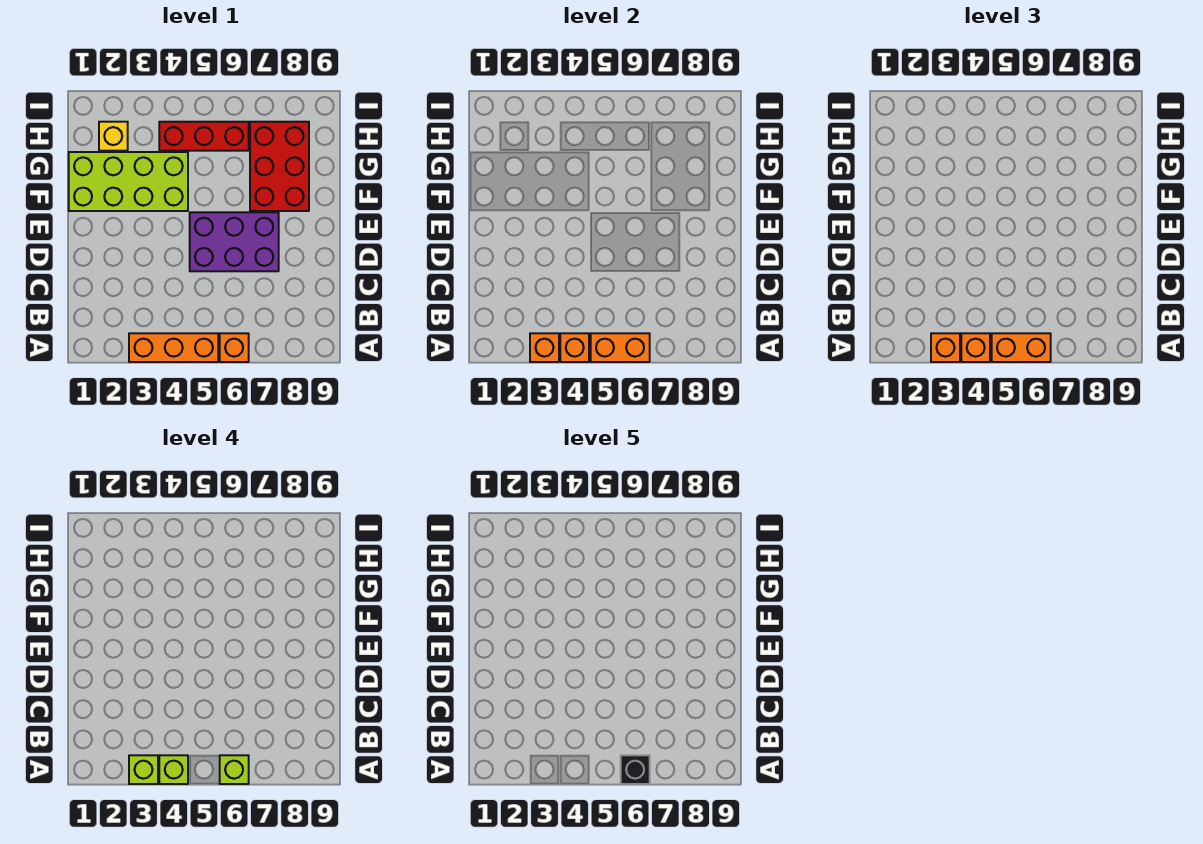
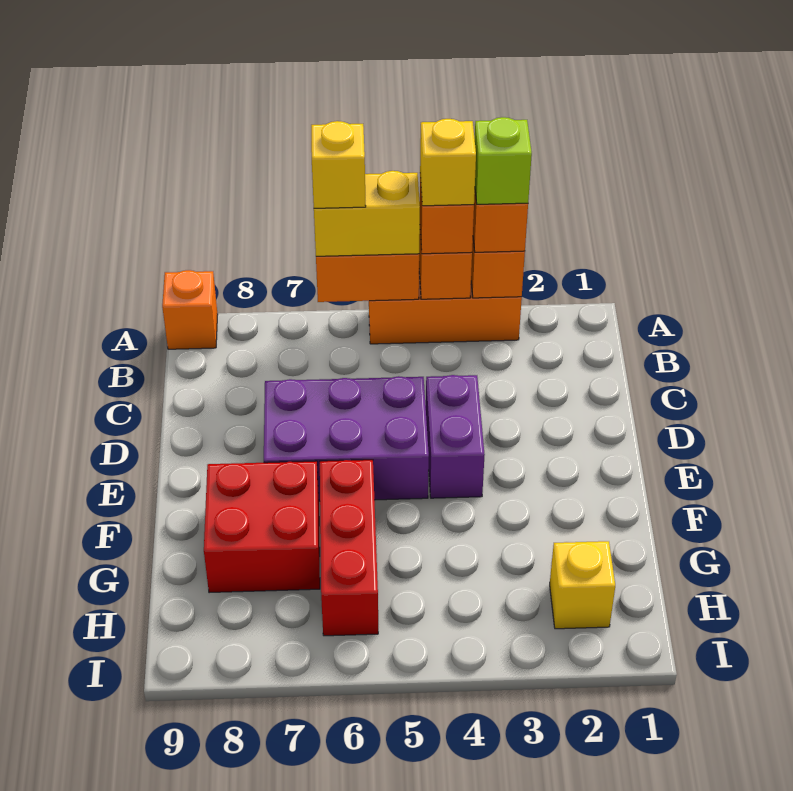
lime 1x1 brick [159,755,188,784] -> yellow 1x1 brick [420,119,476,206]
orange 1x2 brick [992,333,1051,362] -> yellow 1x2 brick [314,171,420,256]
orange 1x1 brick [220,333,249,362] -> orange 1x1 brick moved to [162,270,218,349]
lime 1x1 brick [220,755,249,784] -> yellow 1x1 brick [311,121,366,208]
black 1x1 brick [621,755,650,784] -> none
none -> purple 1x2 brick [426,375,485,498]
lime 2x4 brick [69,152,188,211] -> none
red 2x3 brick [250,122,309,211] -> red 2x2 brick [204,461,320,593]
red 1x3 brick [159,122,249,151] -> red 1x3 brick turned to [320,460,378,636]

